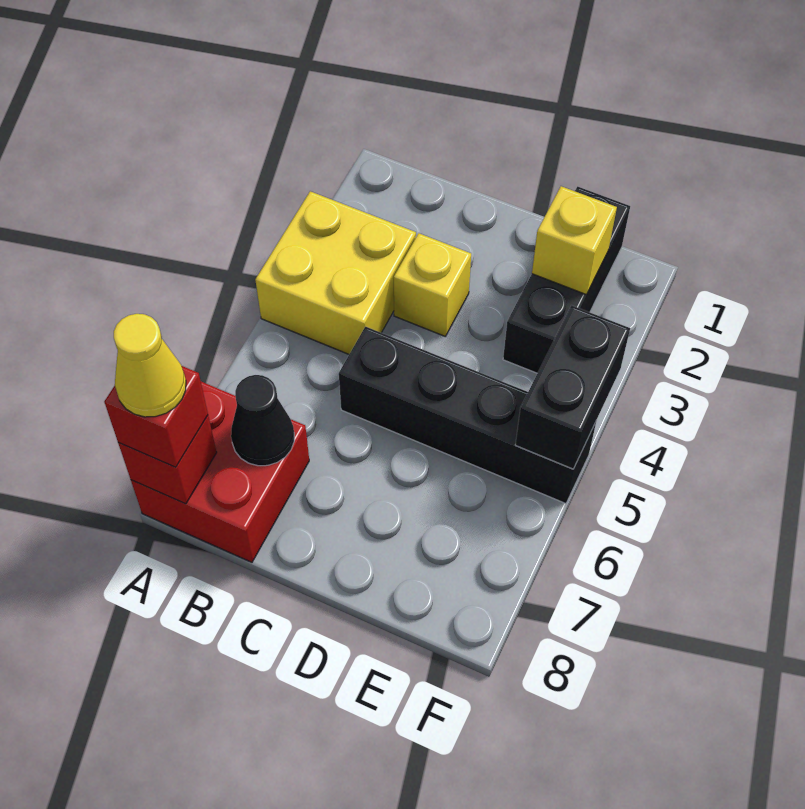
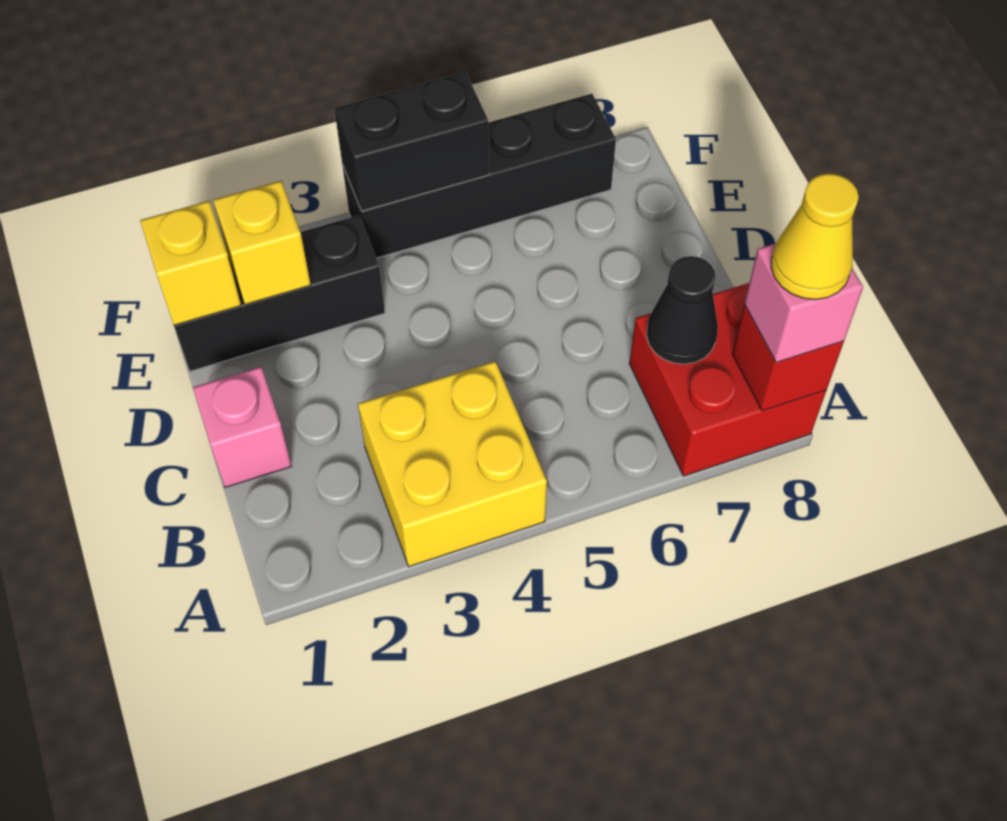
red 1x1 brick [104,366,208,467] -> pink 1x1 brick [744,243,863,363]
none -> pink 1x1 brick [193,367,291,487]
yellow 1x1 brick [394,233,471,336] -> yellow 1x1 brick moved to [140,201,241,325]
black 1x4 brick [339,327,596,504] -> black 1x4 brick turned to [342,94,616,258]

